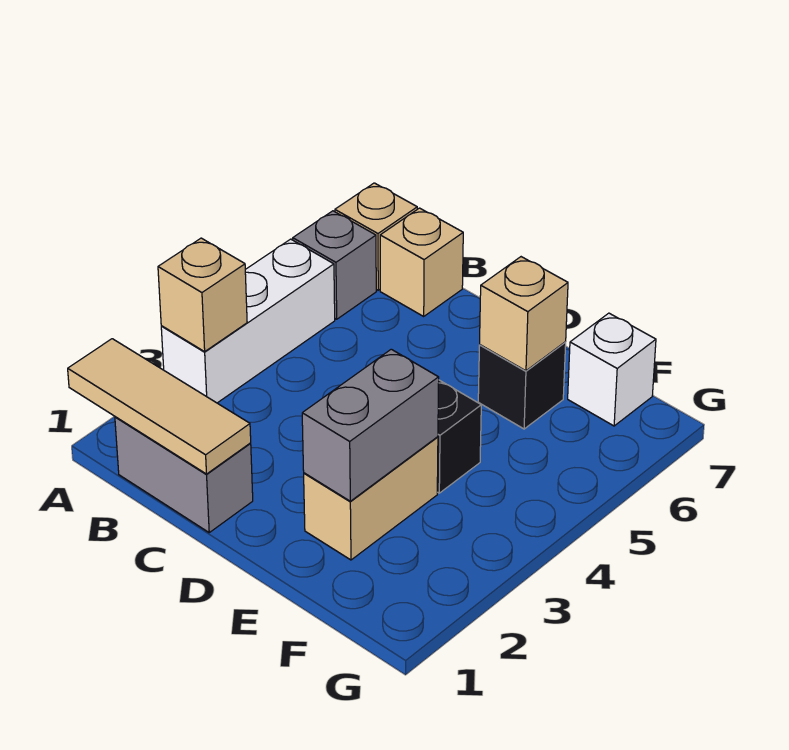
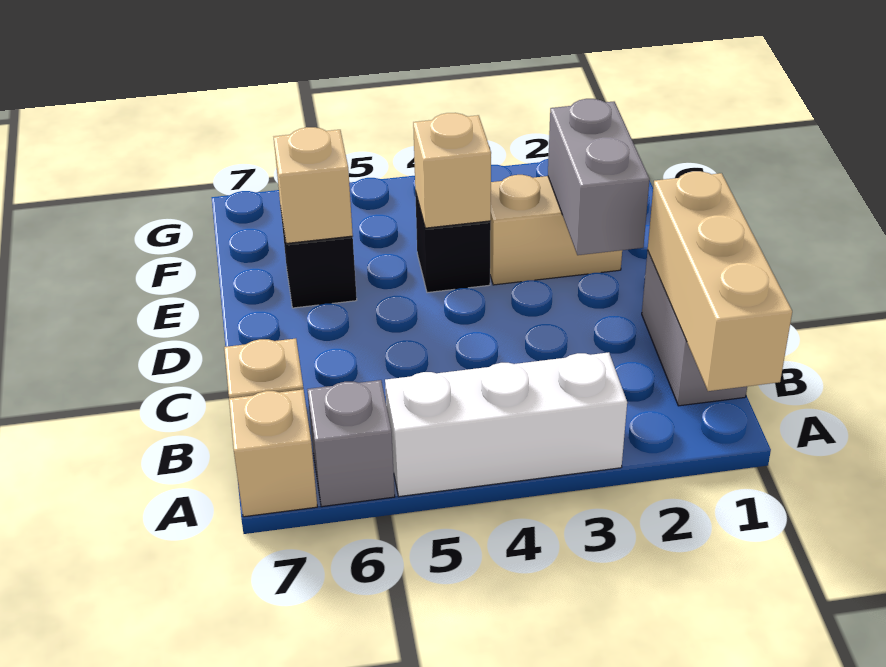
tan 1x3 tile [68,339,251,474] -> tan 1x3 brick [648,171,792,391]
tan 1x1 brick [158,238,247,352] -> tan 1x1 brick moved to [413,113,491,228]
grey 1x2 brick [302,349,439,501] -> grey 1x2 brick turned to [548,99,650,255]
white 1x1 brick [568,313,656,426] -> none

